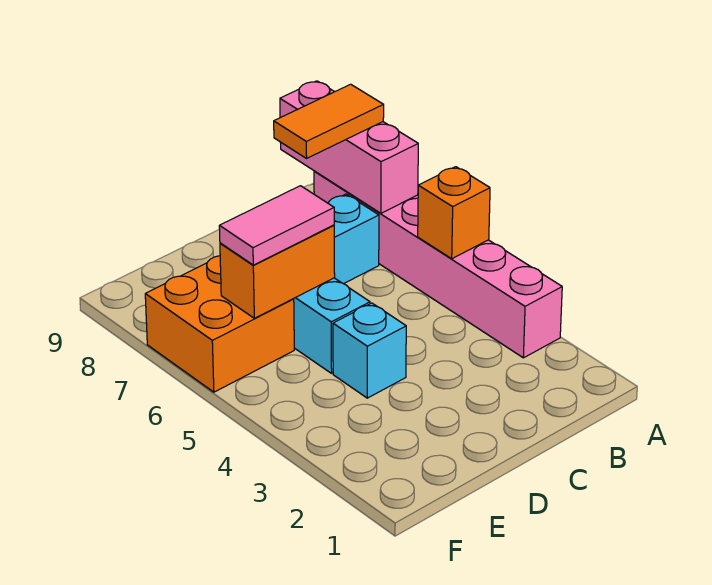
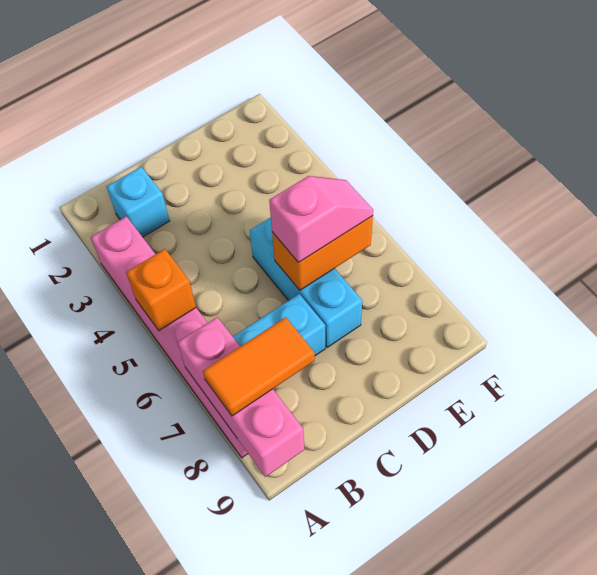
cyan 1x1 brick [333,303,406,398] -> cyan 1x1 brick moved to [107,167,170,237]
pink 1x2 tile [219,186,334,265] -> pink 1x2 slope [269,176,373,263]
orange 2x2 brick [145,256,294,392] -> none

